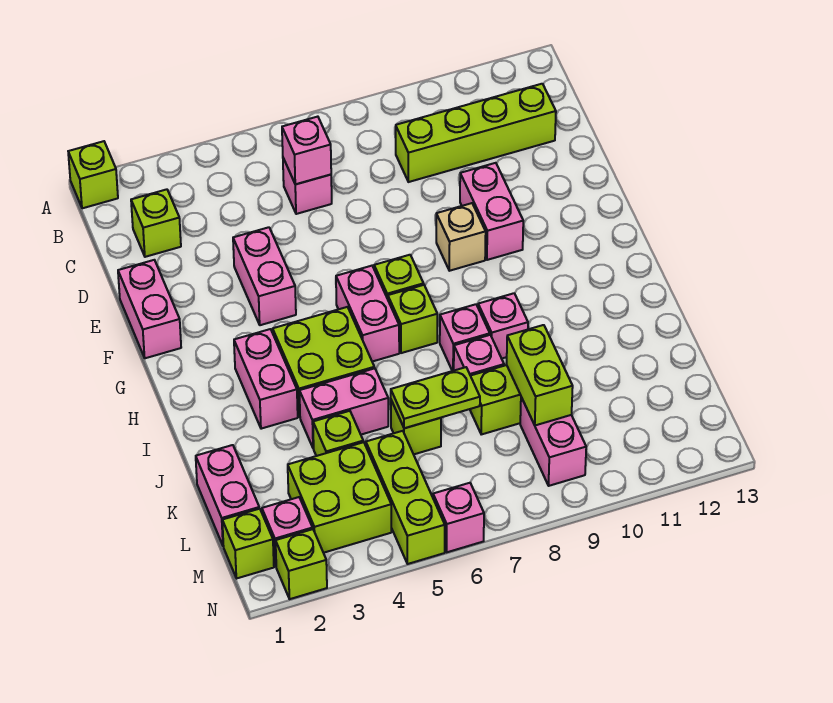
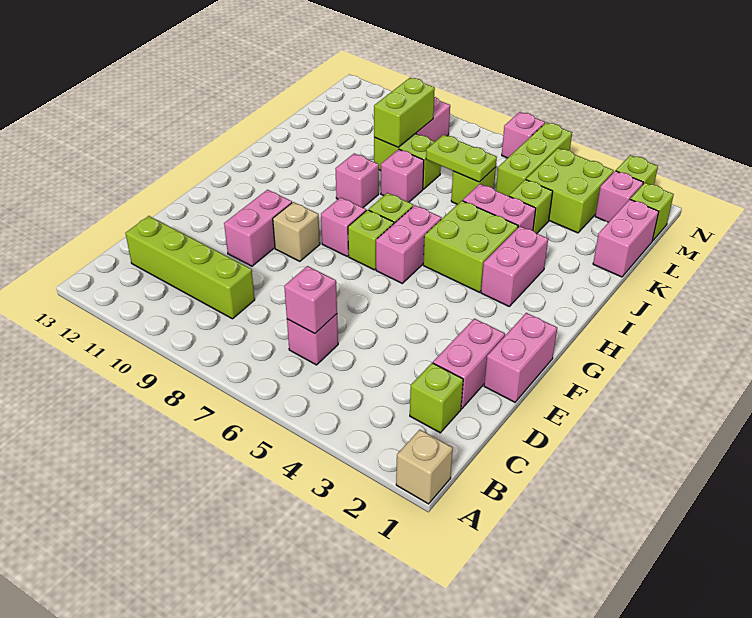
lime 1x1 brick [68,141,118,208] -> tan 1x1 brick [396,430,453,504]
pink 1x2 brick [233,227,296,325] -> pink 1x2 brick moved to [433,319,505,409]
pink 1x1 brick [440,304,490,371] -> pink 1x1 brick moved to [321,197,366,256]

